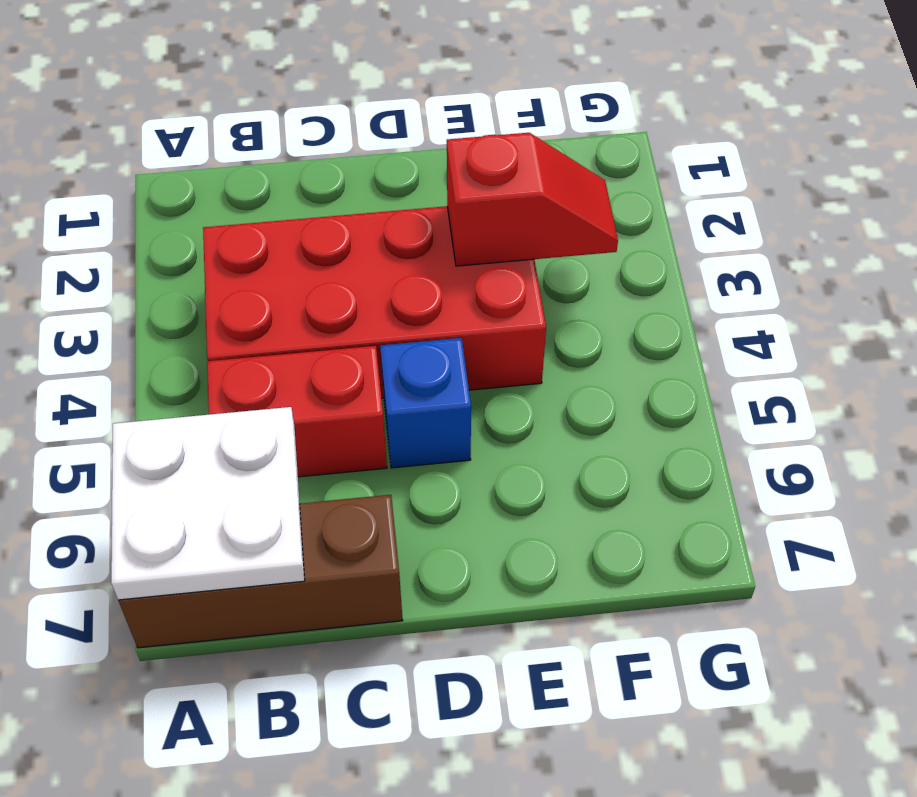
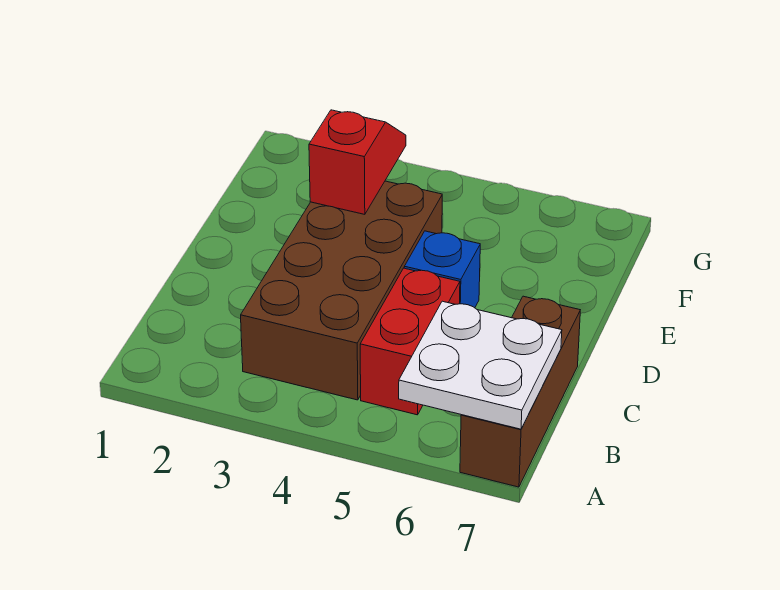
red 2x4 brick [203,206,546,398] -> brown 2x4 brick [241,181,442,400]

